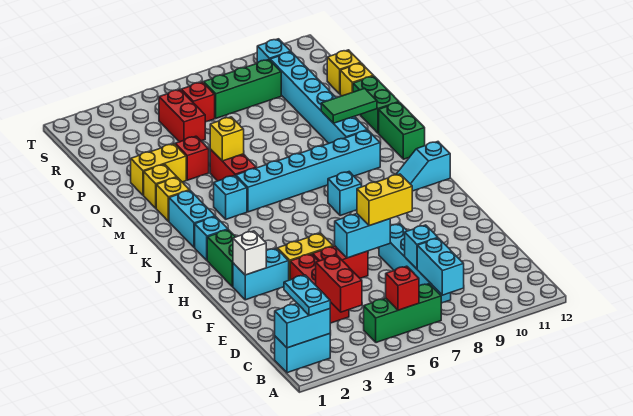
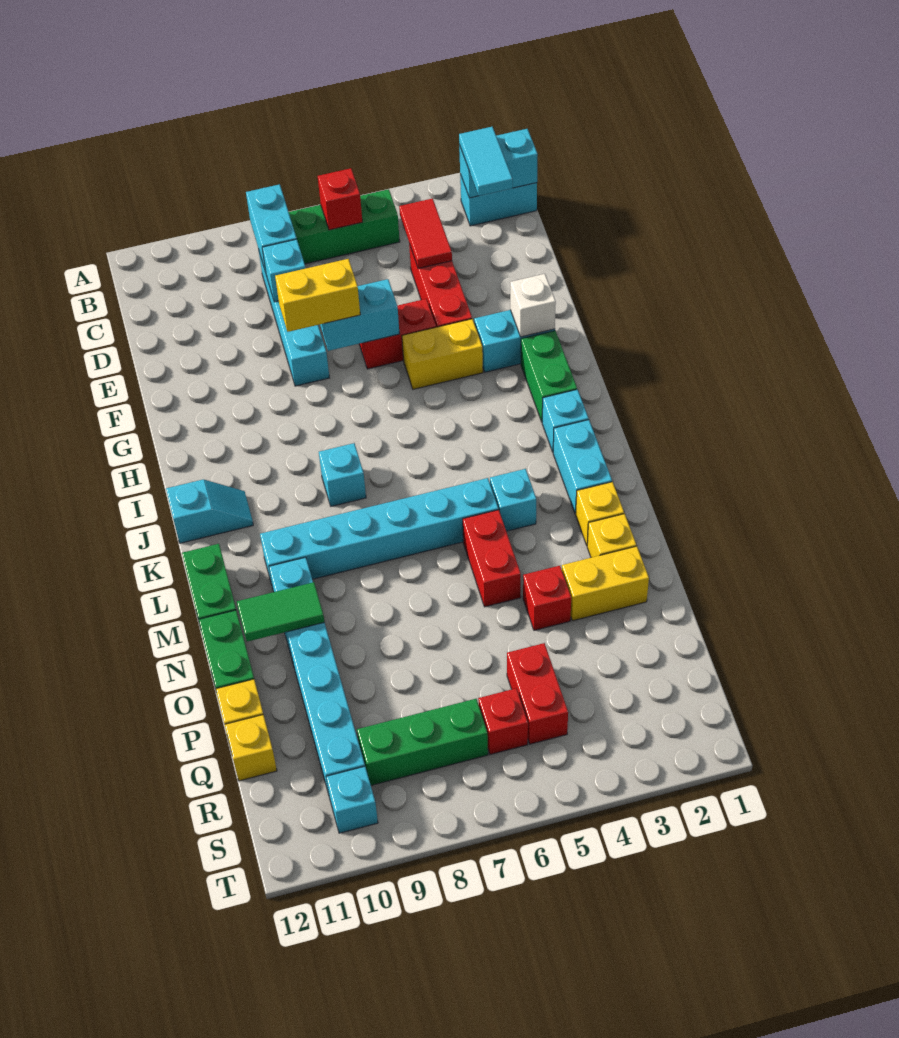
cyan 1x2 plate [284,275,330,316] -> cyan 1x2 tile [459,127,513,196]
red 1x2 brick [316,255,362,312] -> red 1x2 tile [399,198,452,269]
yellow 1x1 brick [210,117,244,161] -> none

